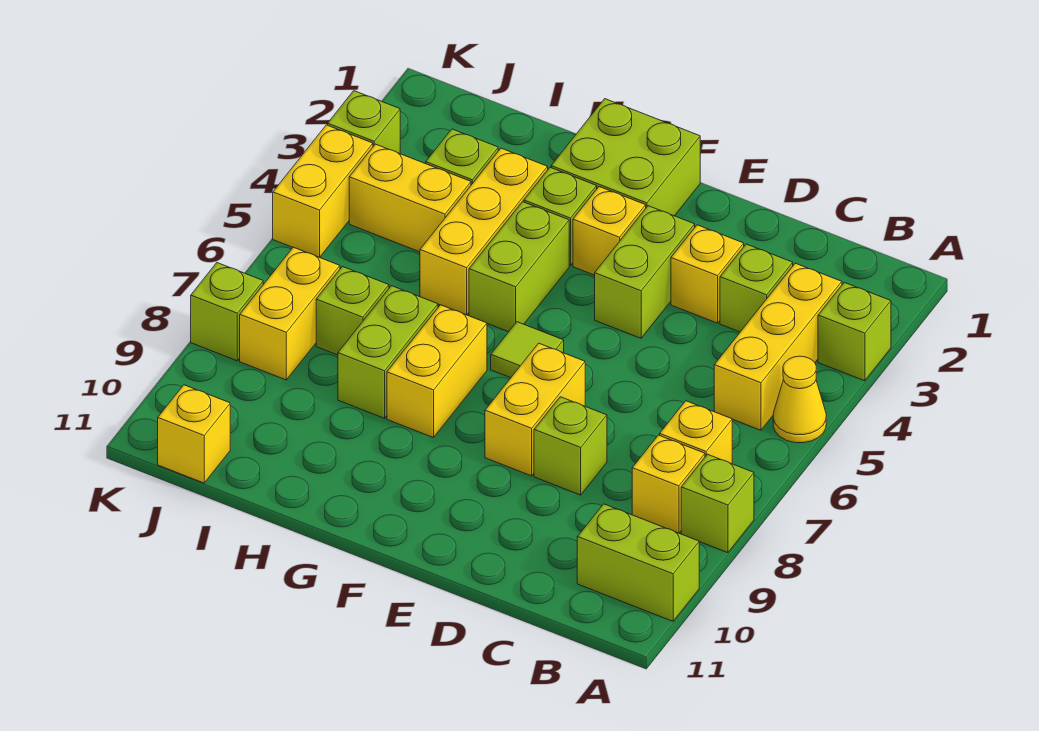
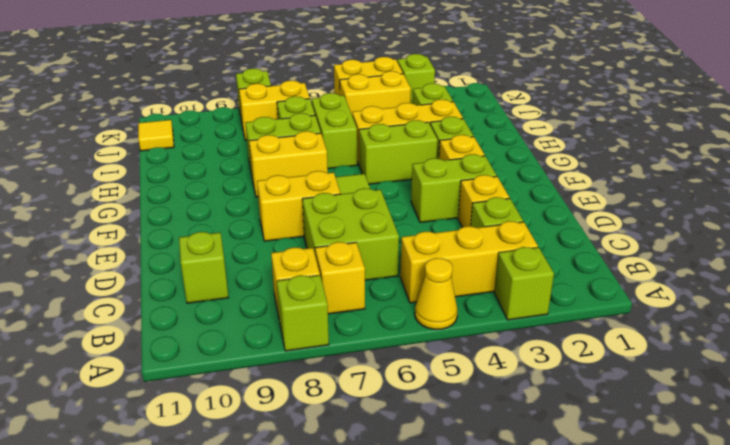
lime 1x2 brick [577,504,699,621] -> lime 1x2 brick moved to [312,93,357,169]
lime 1x1 brick [534,397,607,495] -> lime 1x1 brick moved to [179,232,229,303]
lime 2x2 brick [551,99,700,216] -> lime 2x2 brick moved to [302,188,399,280]
yellow 1x2 brick [349,144,471,252] -> yellow 1x2 brick turned to [340,71,411,114]
yellow 1x1 brick [158,385,230,483] -> yellow 1x1 tile [138,120,174,151]

